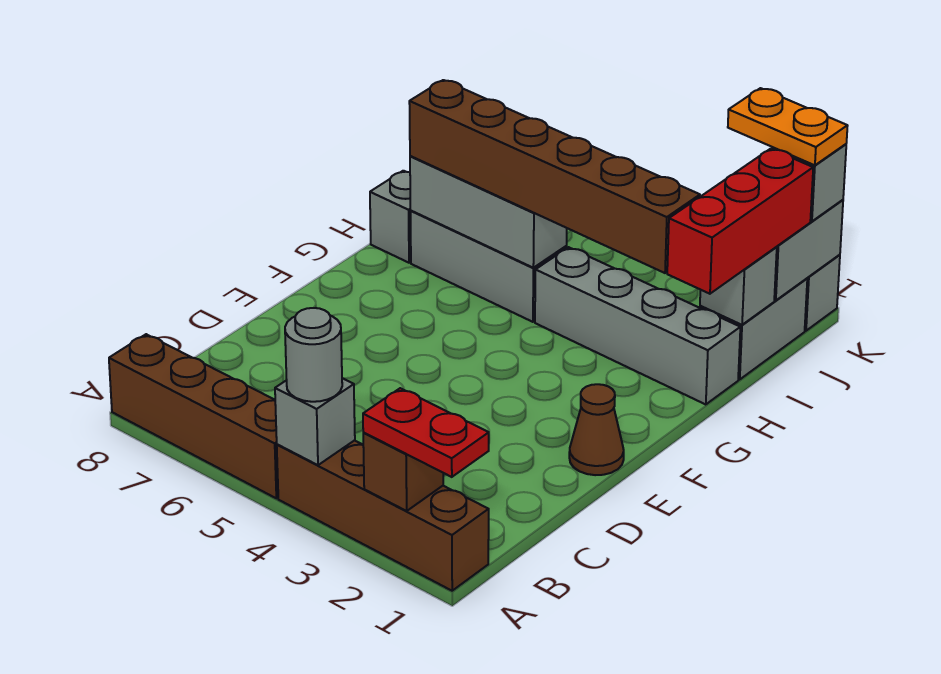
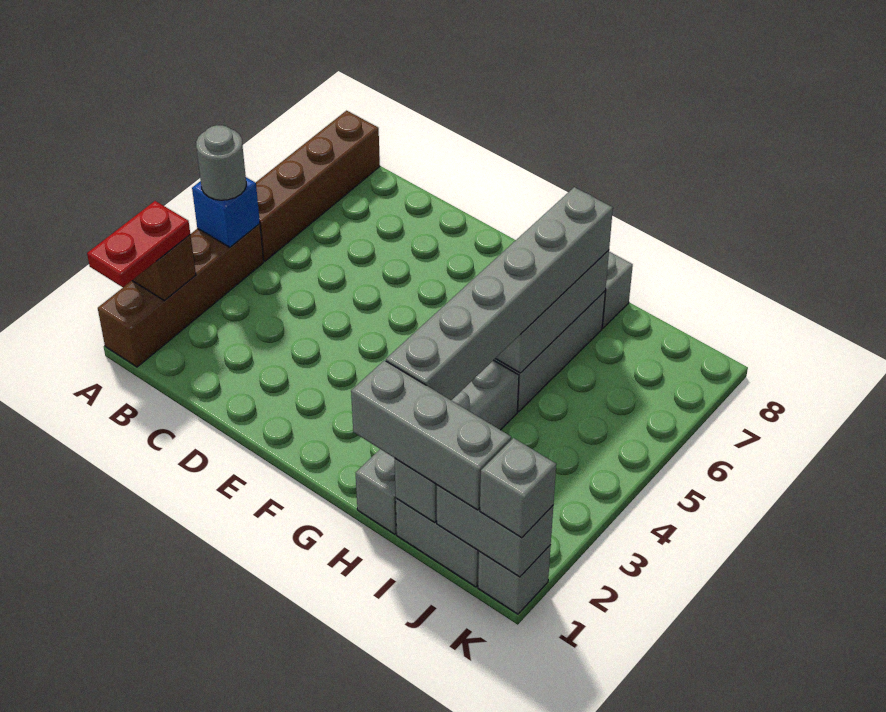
grey 1x1 brick [275,378,355,465] -> blue 1x1 brick [192,177,260,247]
brown 1x1 cone [569,384,624,475] -> none
red 1x3 brick [667,149,813,294] -> grey 1x3 brick [351,360,511,510]
brown 1x6 brick [409,80,700,273] -> grey 1x6 brick [386,187,613,400]
orange 1x2 plate [728,88,848,165] -> none

